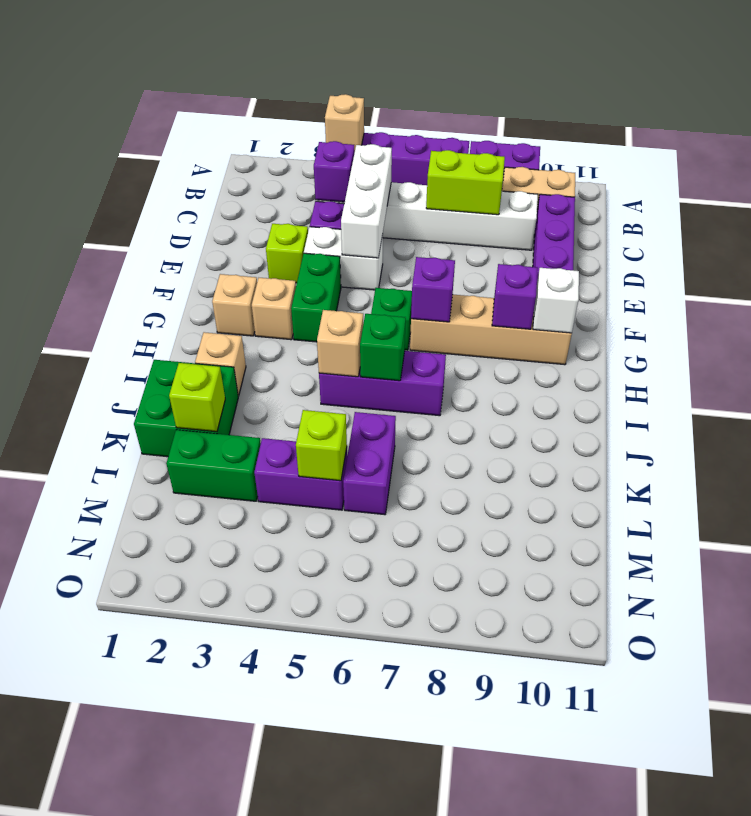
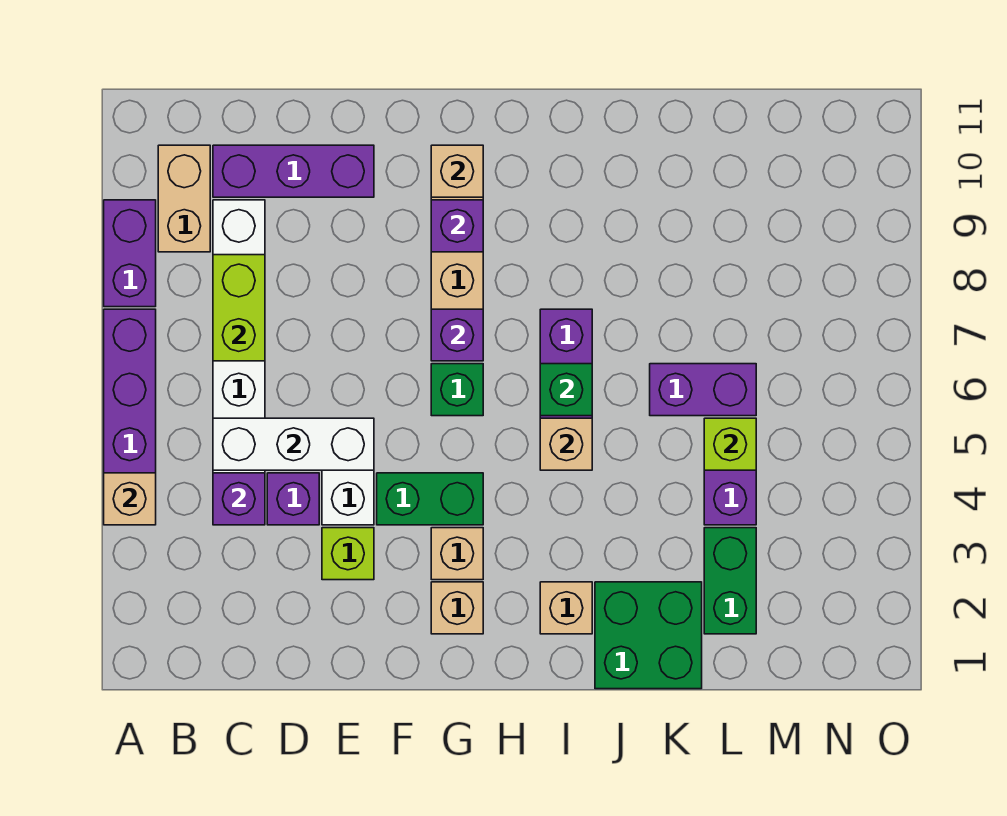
white 1x1 brick [533,268,579,333] -> tan 1x1 brick [431,145,483,197]
lime 1x1 brick [169,363,225,432] -> none

